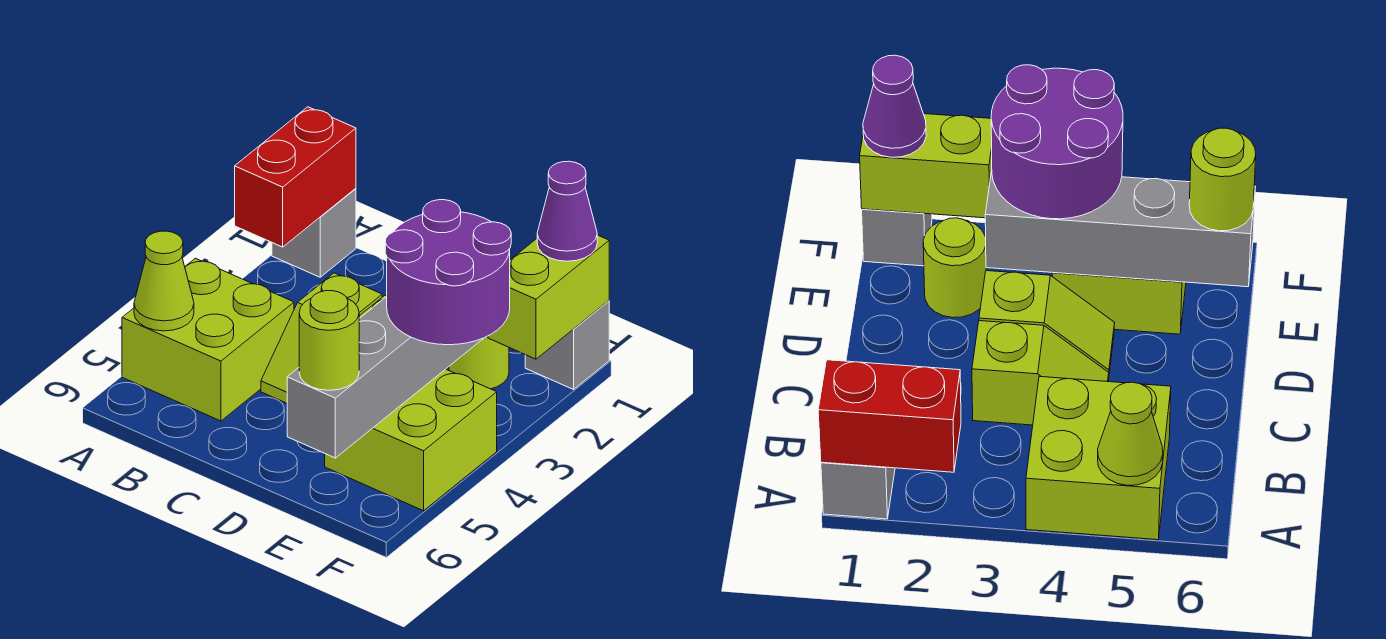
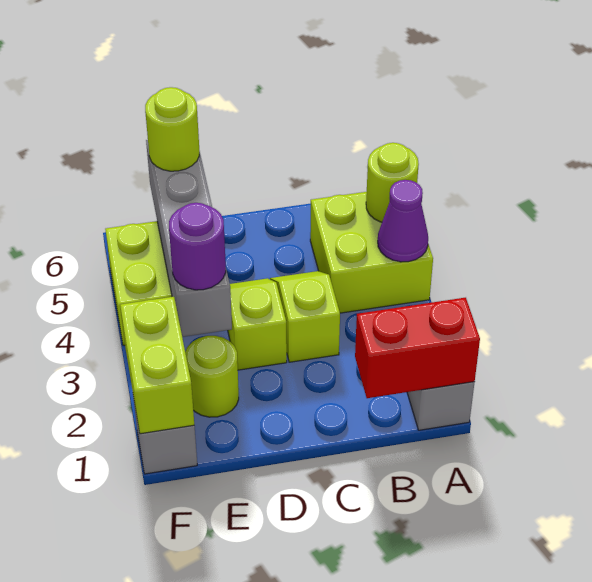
red 1x2 brick [235,107,356,247] -> red 1x2 brick turned to [355,298,480,398]
lime 1x1 cone [134,231,194,331] -> lime 1x1 round brick [366,143,419,222]
purple 2x2 round brick [385,200,511,345] -> purple 1x1 round brick [169,203,226,290]
purple 1x1 cone [537,161,597,261] -> purple 1x1 cone moved to [378,180,428,262]

